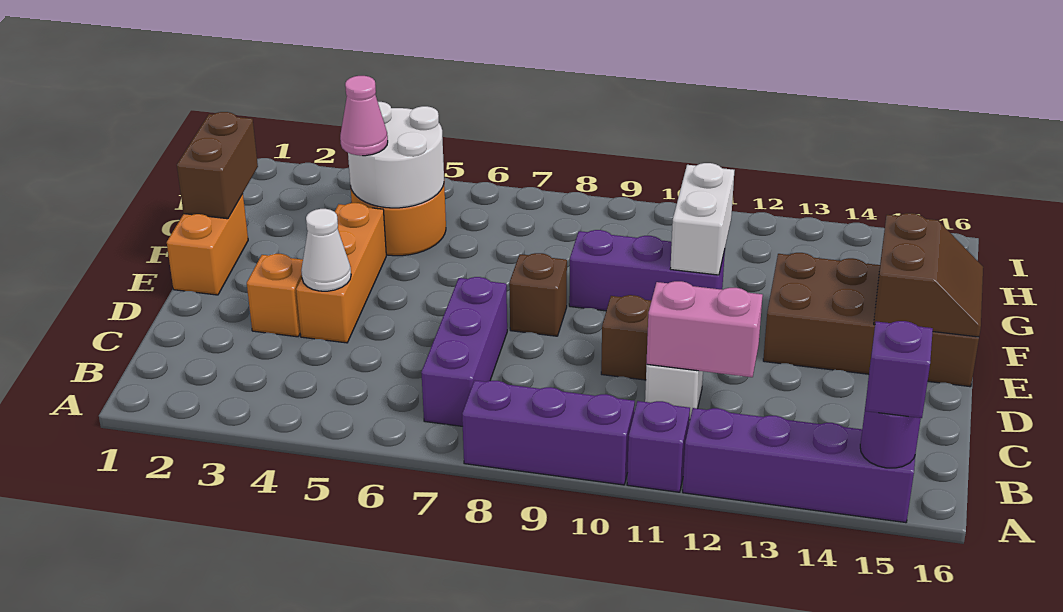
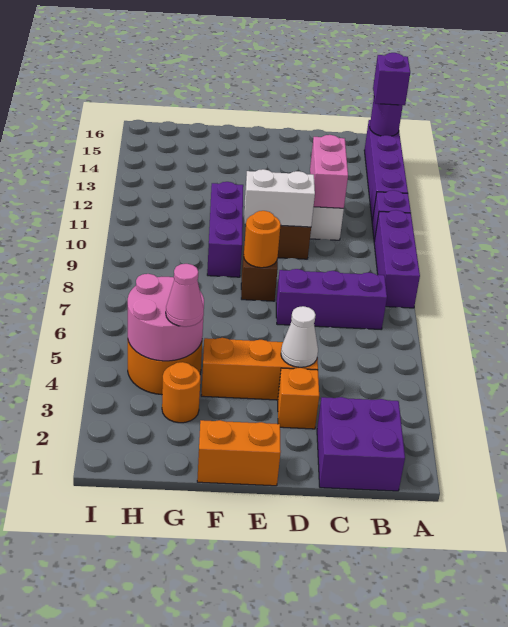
none -> purple 2x2 brick [317,397,405,491]
none -> orange 1x1 round brick [244,211,281,268]
brown 2x4 brick [763,253,979,387] -> none
brown 2x2 slope [874,213,983,337] -> none
brown 1x2 brick [177,112,258,219] -> none
white 1x2 brick [670,163,734,275] -> white 1x2 brick moved to [244,169,315,227]
none -> orange 1x1 round brick [162,362,200,423]
white 2x2 round brick [348,102,444,208] -> pink 2x2 round brick [128,274,204,361]

